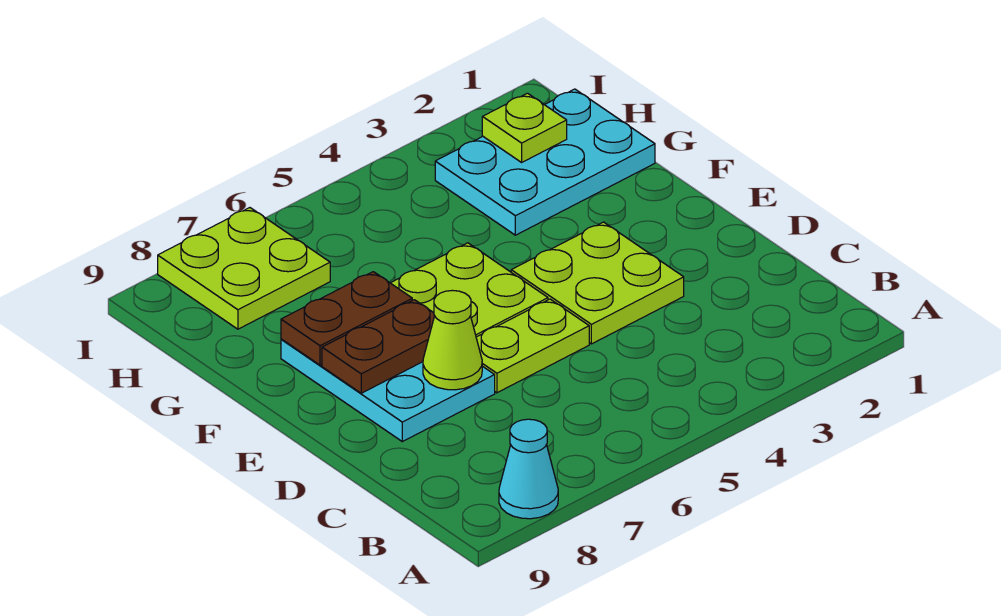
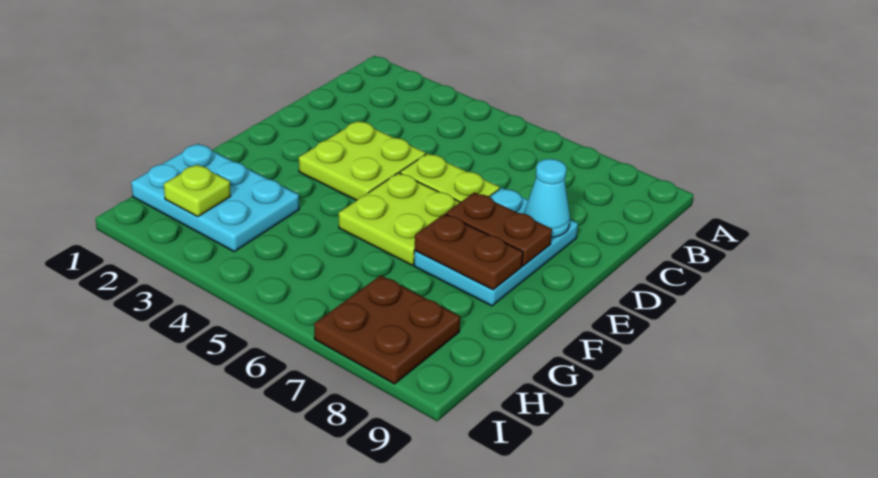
cyan 1x1 cone [499,419,558,519] -> cyan 1x1 cone moved to [524,159,570,237]
lime 1x1 cone [423,290,482,390] -> none
lime 2x2 plate [158,208,330,329] -> brown 2x2 plate [314,275,460,384]

